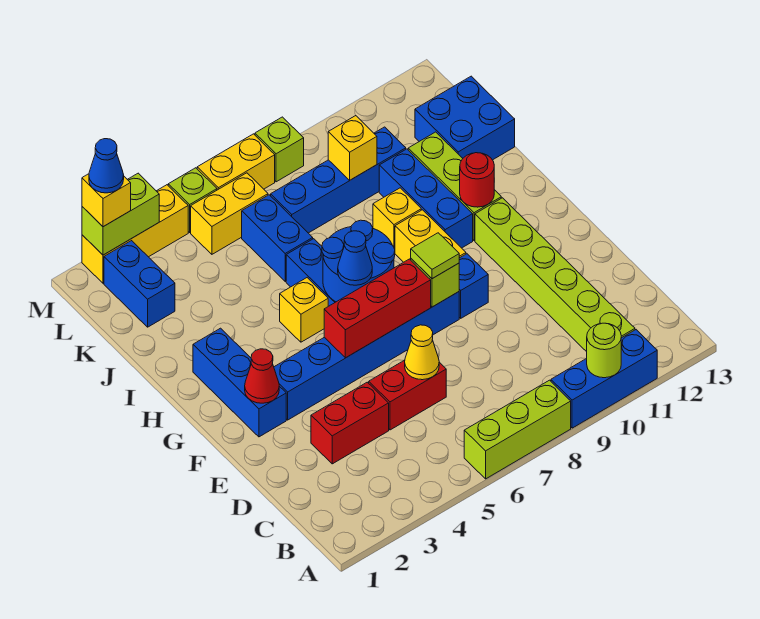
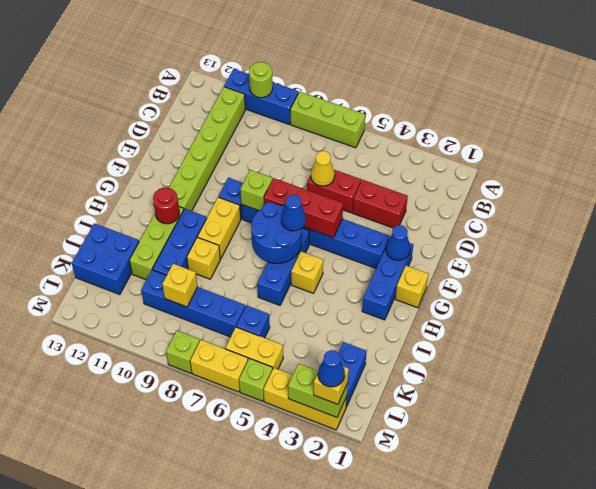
red 1x1 cone [245,349,279,403] -> blue 1x1 cone [386,225,410,260]
lime 1x1 tile [411,233,459,279] -> none
none -> yellow 1x1 brick [395,266,428,308]
blue 1x2 brick [242,195,313,281] -> blue 1x1 brick [236,306,270,338]

